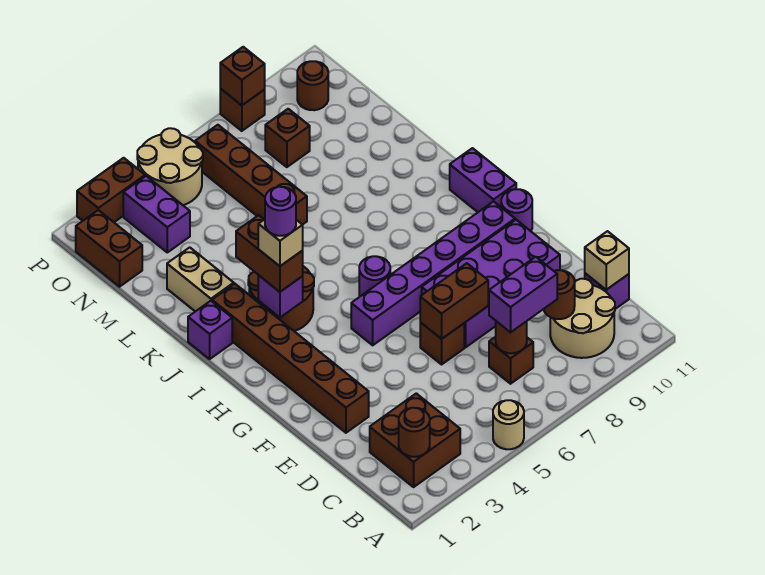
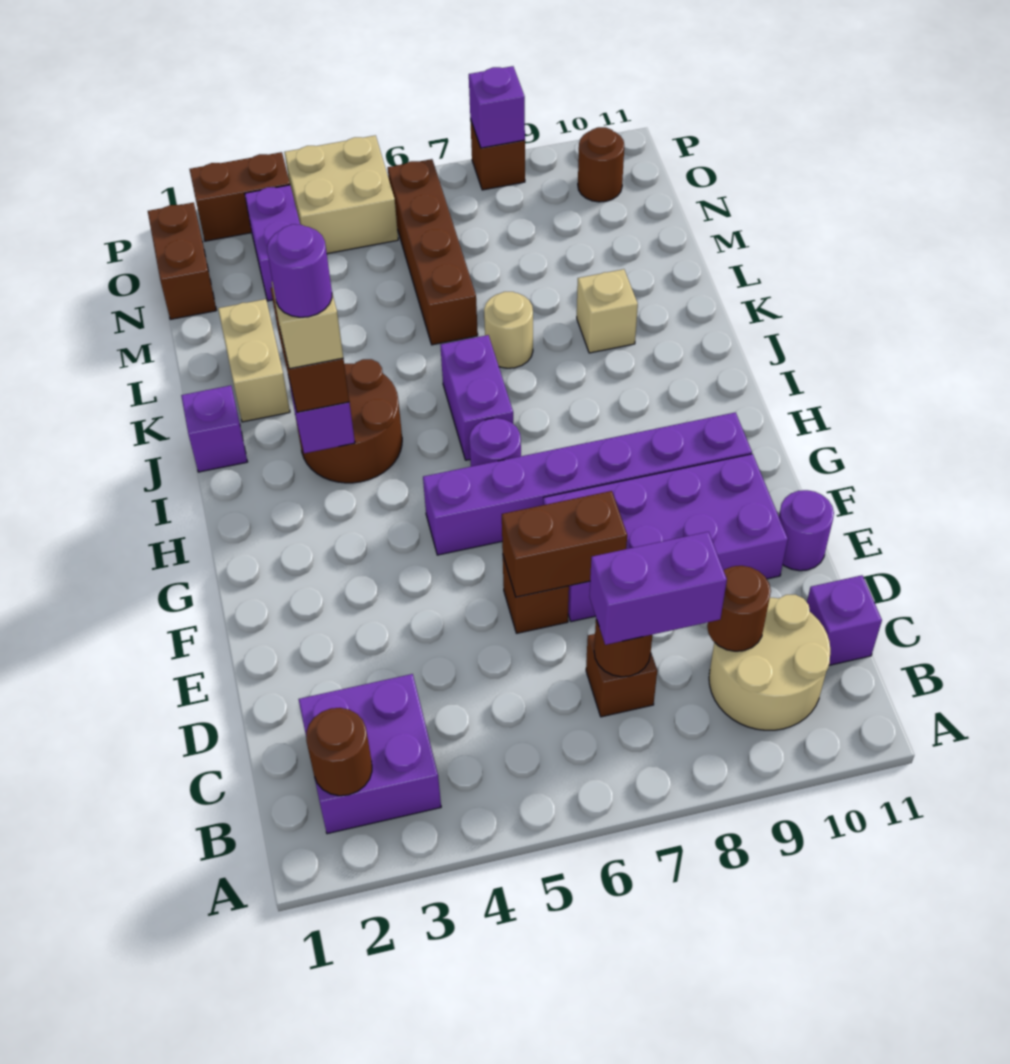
tan 1x1 round brick [493,400,524,449] -> tan 1x1 round brick moved to [484,292,533,368]
brown 2x2 brick [370,393,460,487] -> purple 2x2 brick [299,674,441,834]
tan 1x1 brick [585,231,629,290] -> tan 1x1 brick moved to [577,269,638,353]
brown 1x6 brick [212,284,369,433] -> none
purple 1x1 round brick [501,189,532,231] -> purple 1x1 round brick moved to [779,490,834,571]
purple 1x2 brick [450,148,516,212] -> purple 1x2 brick moved to [440,335,513,460]
brown 1x1 brick [265,109,310,167] -> none
tan 2x2 round brick [137,128,203,205] -> tan 2x2 brick [284,135,398,254]
brown 1x1 brick [220,47,265,105] -> purple 1x1 brick [469,66,525,148]

